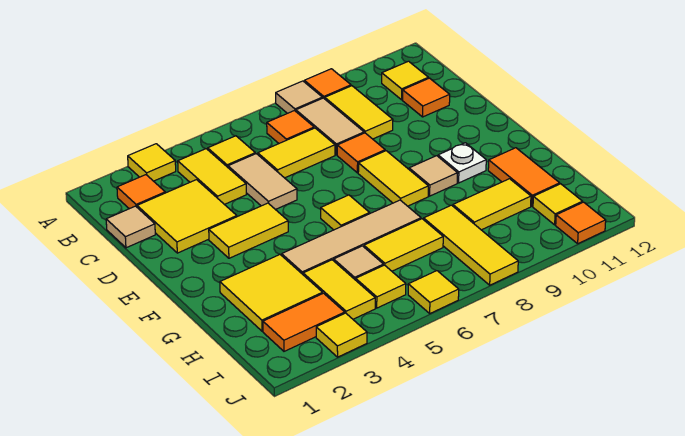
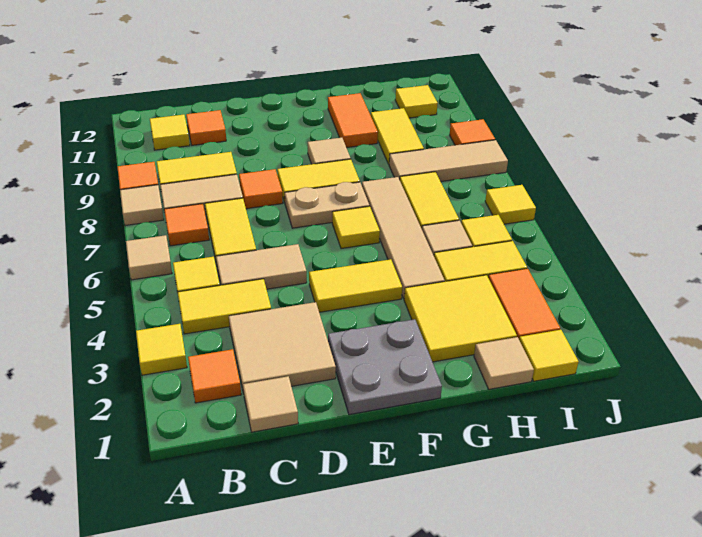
none -> tan 1x1 tile [126,235,172,280]
yellow 2x2 tile [137,180,237,253] -> tan 2x2 tile [229,302,336,393]
none -> grey 2x2 plate [328,319,442,415]
yellow 1x2 tile [209,203,288,258] -> yellow 1x2 tile turned to [309,259,402,312]
none -> tan 1x2 plate [285,182,369,228]
white 1x1 plate [438,143,486,183] -> none
orange 1x2 tile [488,148,560,206] -> orange 1x2 tile turned to [328,93,378,148]
none -> tan 1x1 tile [474,337,534,389]
yellow 1x3 tile [423,205,518,285] -> tan 1x3 tile [389,140,508,182]
yellow 1x1 tile [316,313,367,357] -> yellow 1x1 tile moved to [519,330,578,381]
orange 1x1 tile [556,202,606,244] -> orange 1x1 tile moved to [450,119,495,145]

